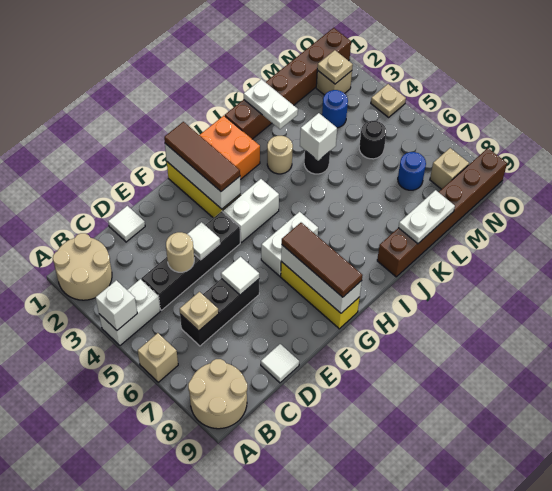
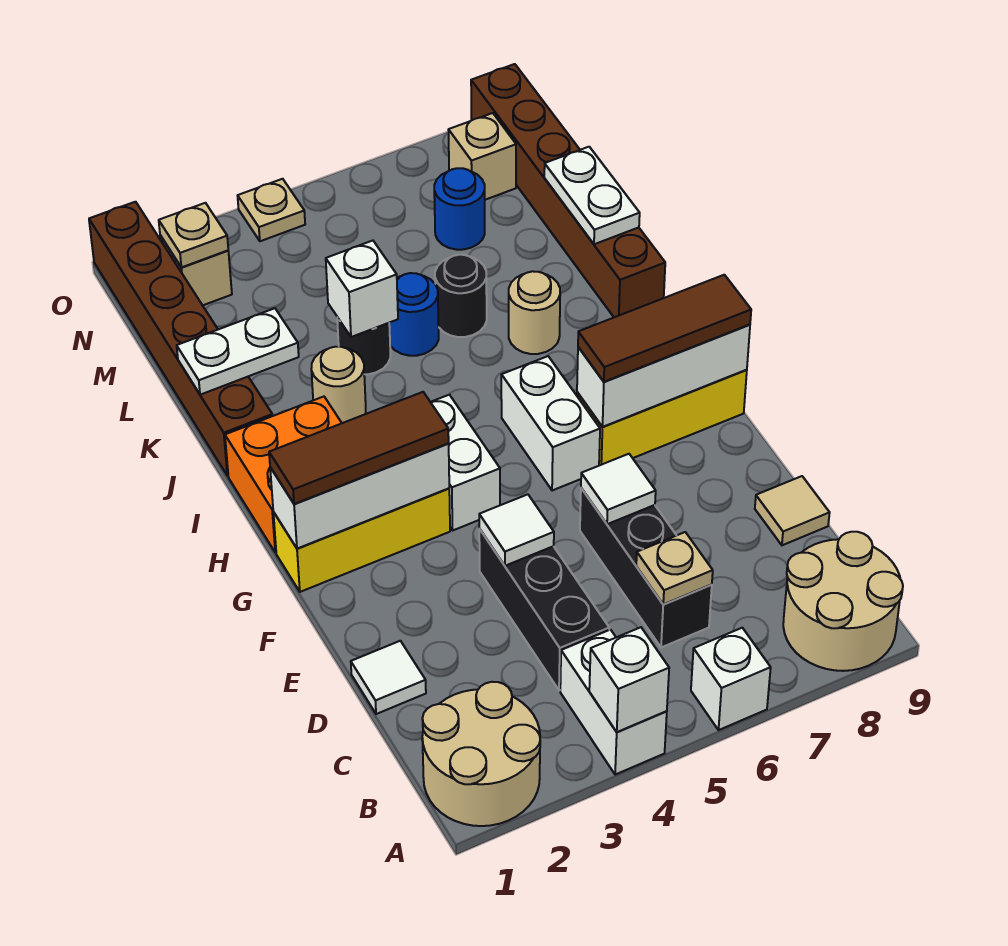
tan 1x1 brick [138,333,178,382] -> white 1x1 brick [691,628,771,730]
black 1x4 brick [141,211,240,310] -> black 1x3 brick [479,529,609,690]
tan 1x1 round brick [166,232,194,272] -> tan 1x1 round brick moved to [509,271,560,354]
white 1x1 tile [261,344,299,383] -> tan 1x1 tile [755,476,830,545]
blue 1x1 round brick [322,90,348,128] -> blue 1x1 round brick moved to [389,273,439,356]
black 1x1 round brick [359,121,386,159] -> black 1x1 round brick moved to [435,255,487,337]

